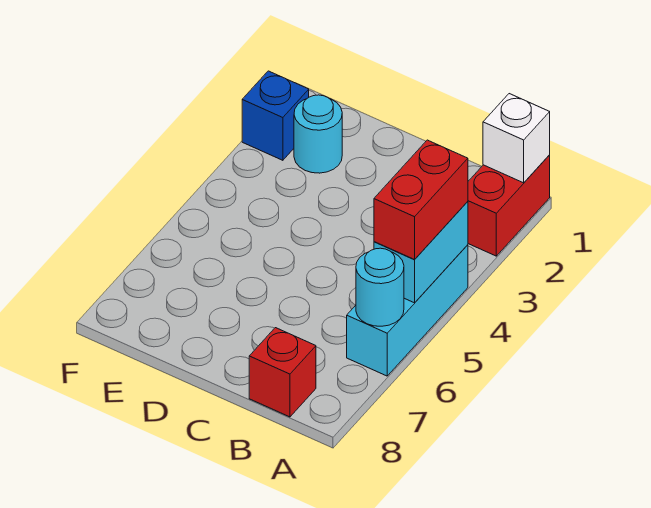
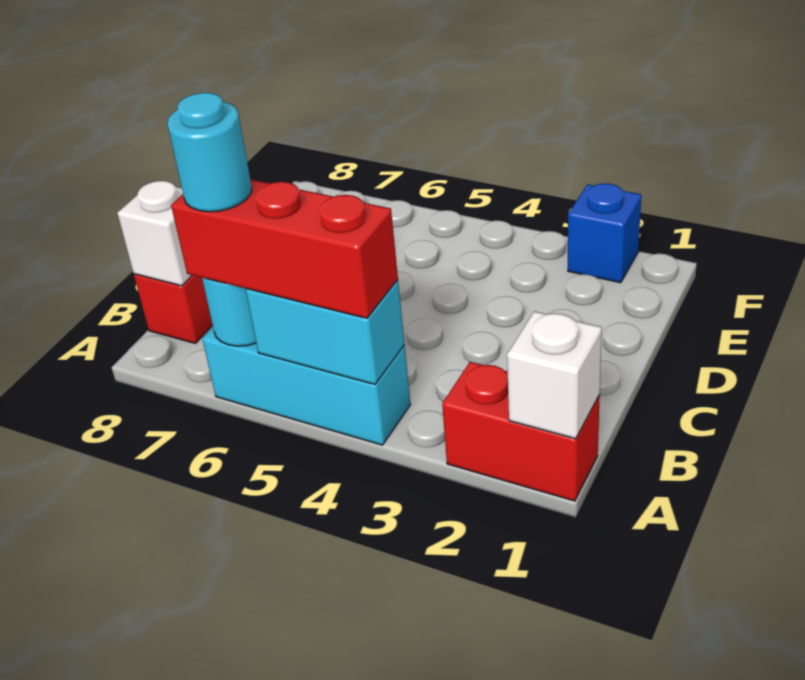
red 1x2 brick [374,140,468,259] -> red 1x3 brick [171,179,398,318]
none -> white 1x1 brick [117,181,192,286]
cyan 1x1 round brick [294,95,342,173] -> cyan 1x1 round brick moved to [167,93,252,212]

